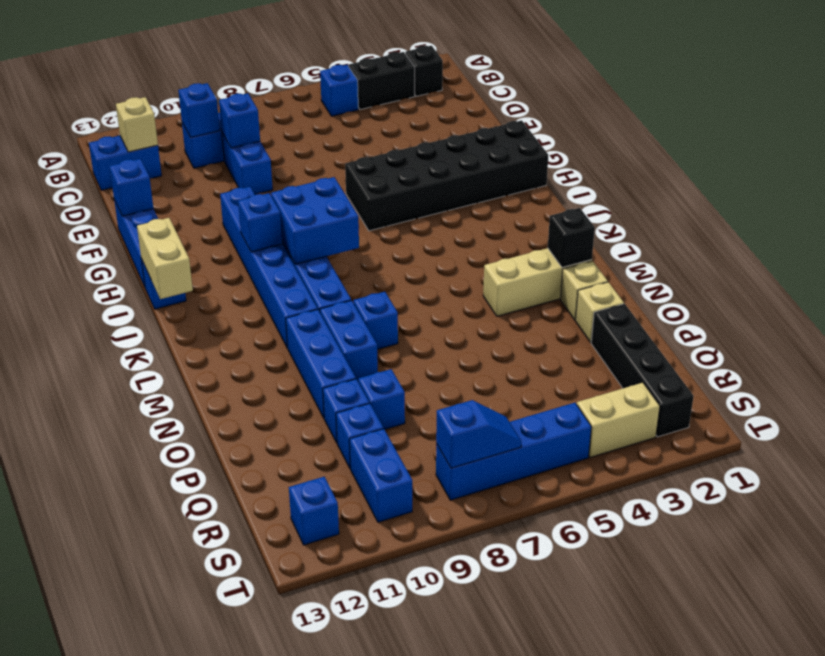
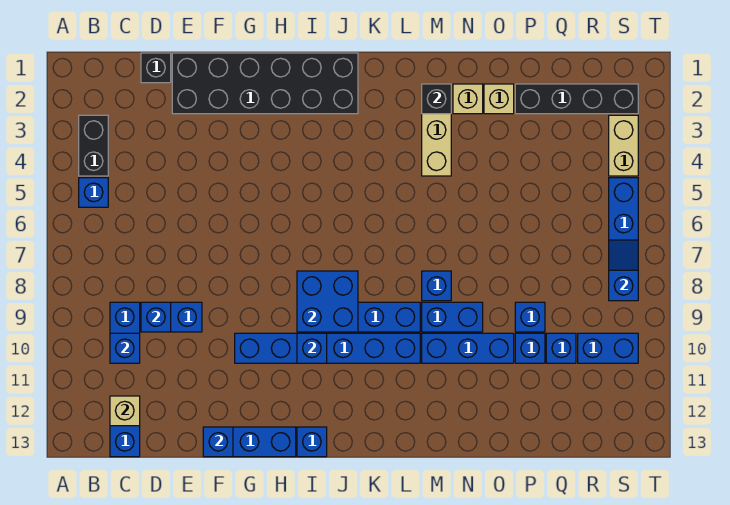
black 1x1 brick [405,46,443,96] -> black 1x1 brick moved to [141,53,171,83]
black 2x6 brick [345,120,548,231] -> black 2x6 brick turned to [172,53,358,114]
tan 1x2 brick [137,218,193,299] -> none
blue 1x1 brick [289,477,339,545] -> none

